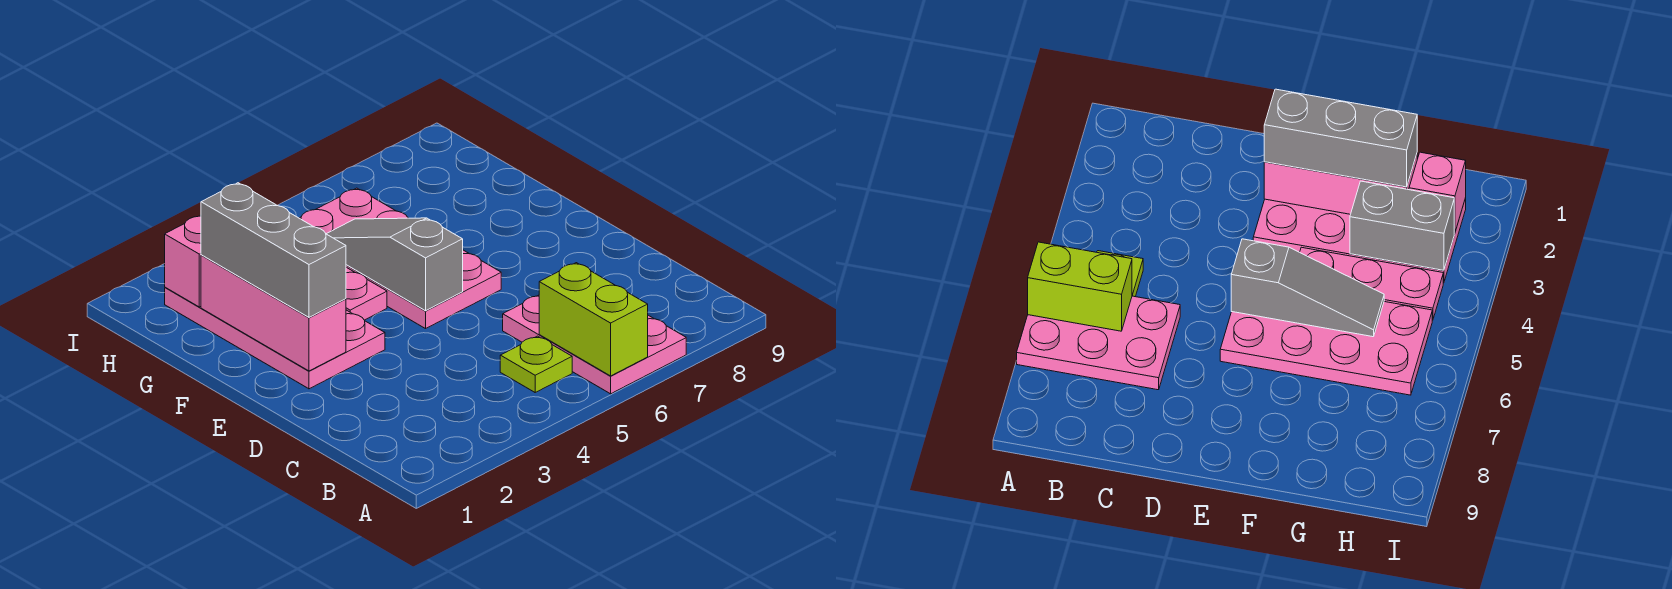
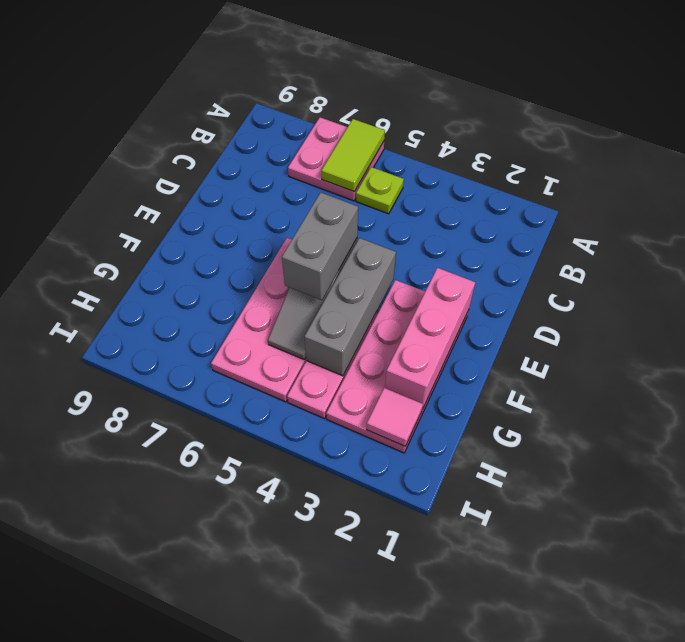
pink 2x3 plate [503,295,686,394] -> pink 2x2 plate [288,117,384,201]
lime 1x2 brick [539,263,648,376] -> lime 1x2 tile [321,119,385,192]
grey 1x3 brick [201,183,346,317] -> grey 1x3 brick moved to [305,238,396,376]
grey 1x2 brick [1350,181,1454,270] -> grey 1x2 brick moved to [282,192,358,300]
pink 1x1 brick [165,215,201,307] -> pink 1x1 tile [367,388,423,446]

